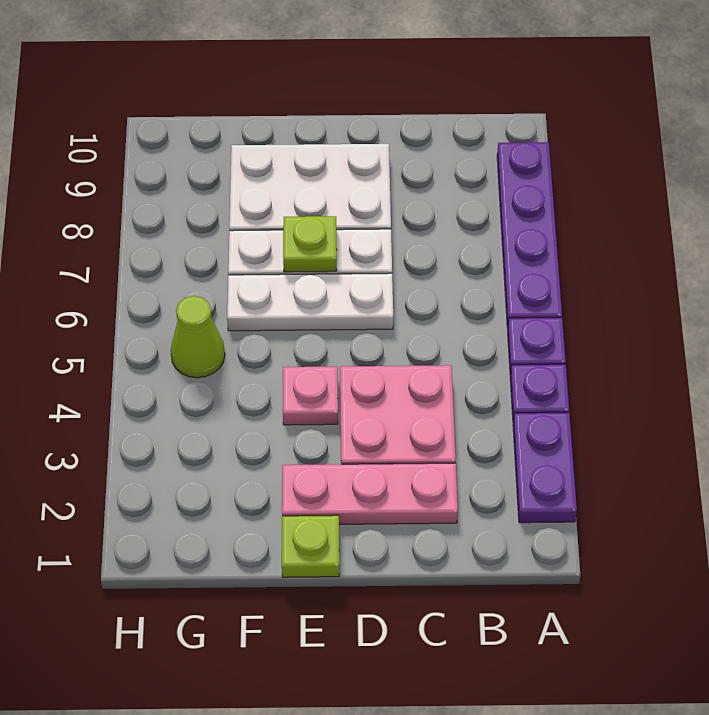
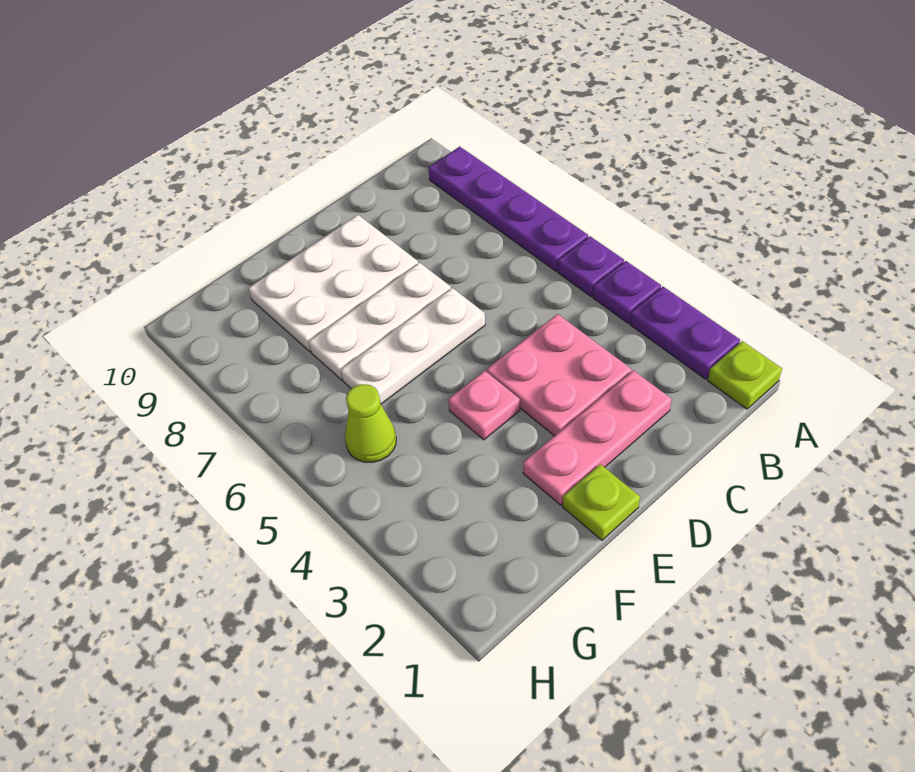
lime 1x1 plate [283,216,337,272] -> lime 1x1 plate moved to [708,341,782,409]

